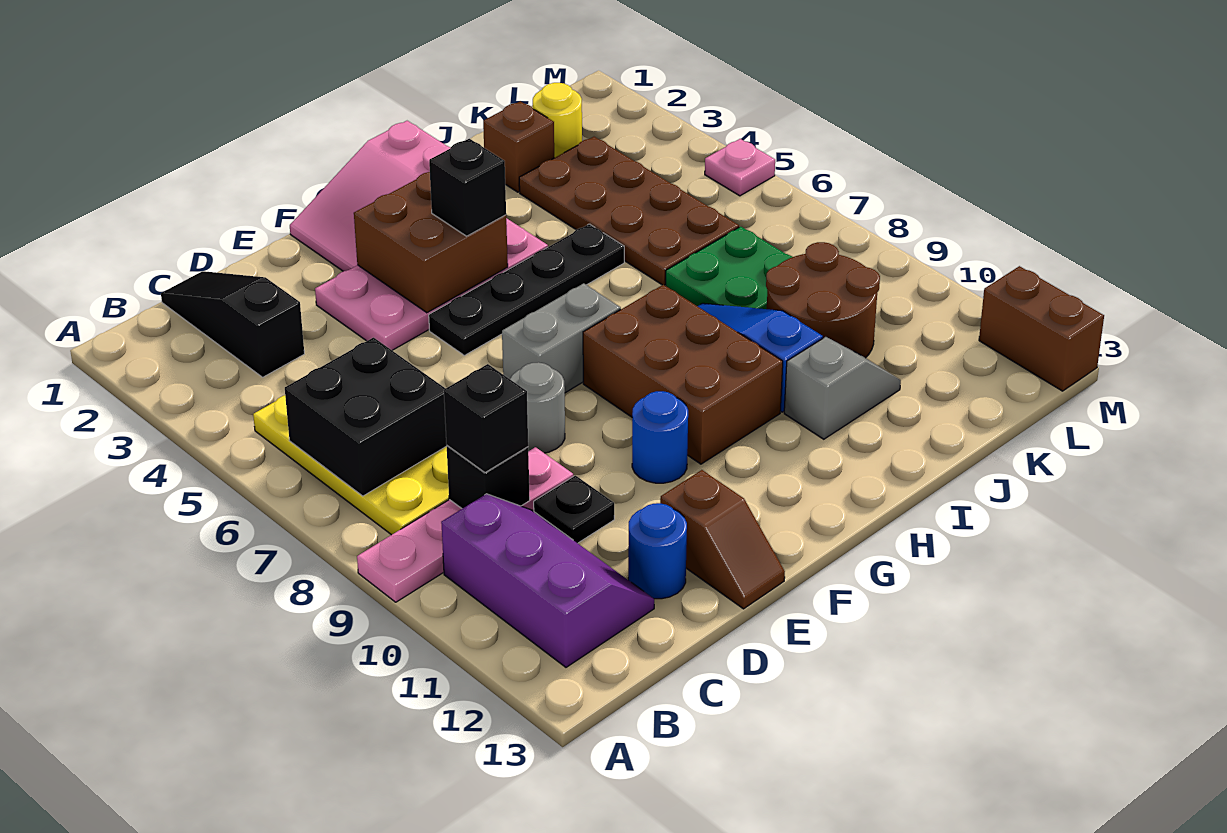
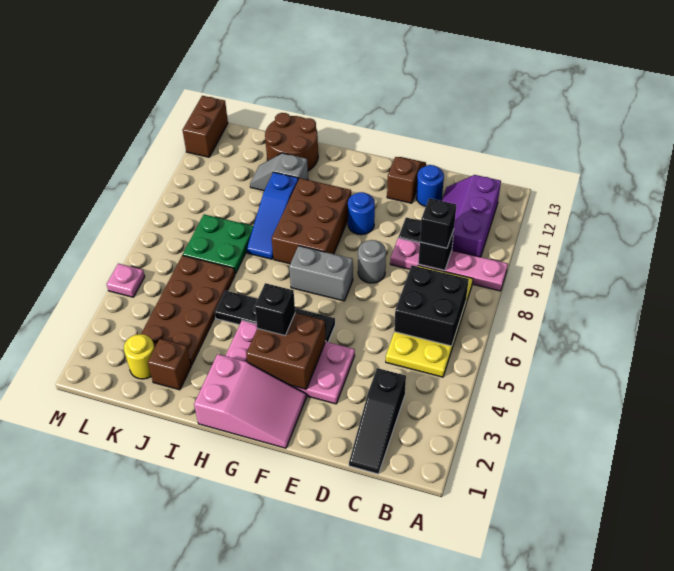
brown 2x2 round brick [766,242,880,358] -> brown 2x2 round brick moved to [265,113,318,171]

